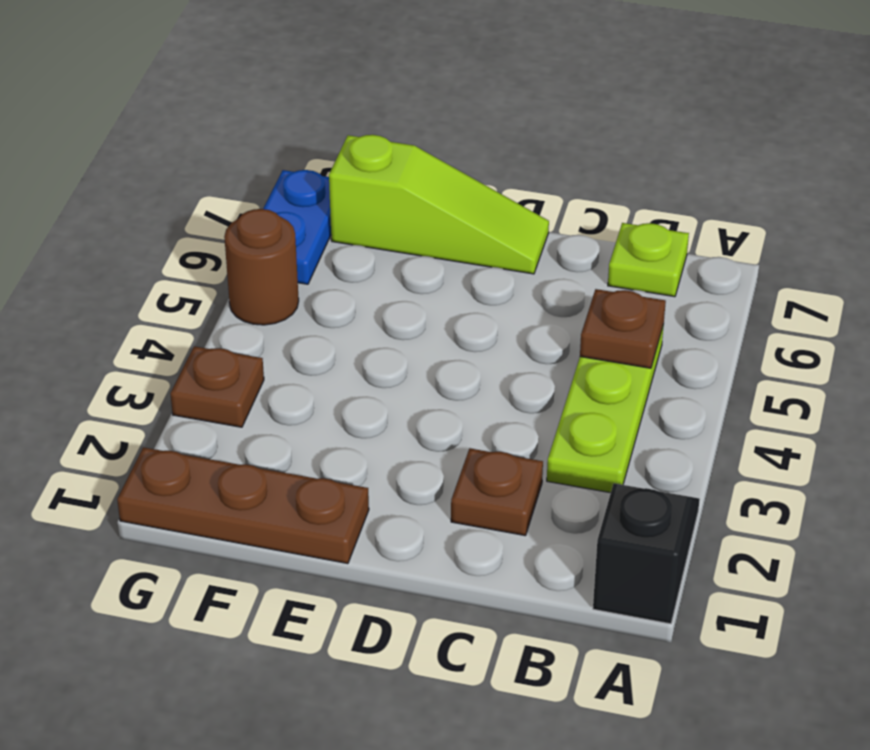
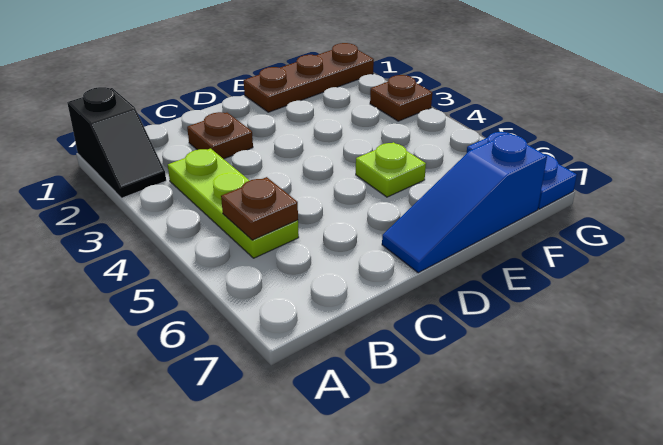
lime 1x1 plate [608,223,689,297] -> lime 1x1 plate moved to [356,142,426,197]
lime 1x3 slope [329,135,549,274] -> blue 1x3 slope [382,134,547,273]
brown 1x1 round brick [224,209,299,325] -> none

